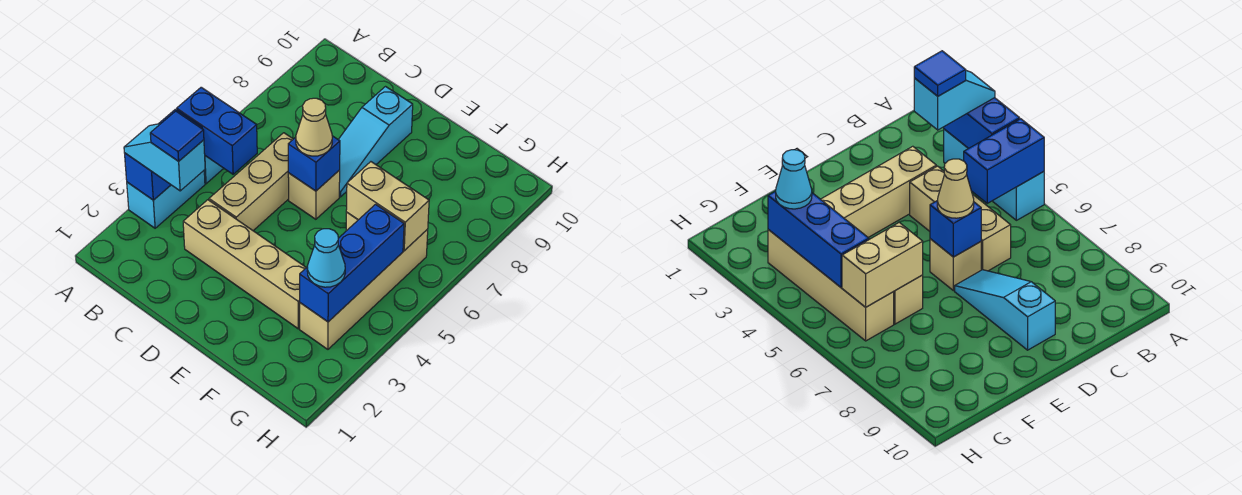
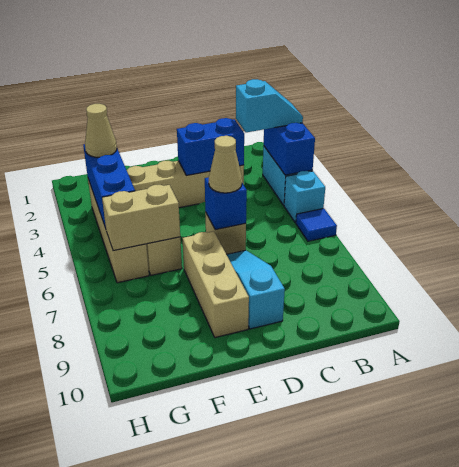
blue 1x2 brick [177,87,257,174] -> blue 1x2 brick moved to [177,118,244,175]
blue 1x1 tile [150,111,204,161] -> blue 1x1 tile moved to [296,208,337,241]
tan 1x3 brick [209,133,293,231] -> tan 1x3 brick moved to [182,231,249,338]
cyan 1x1 cone [307,229,345,287] -> tan 1x1 cone [85,104,117,157]

